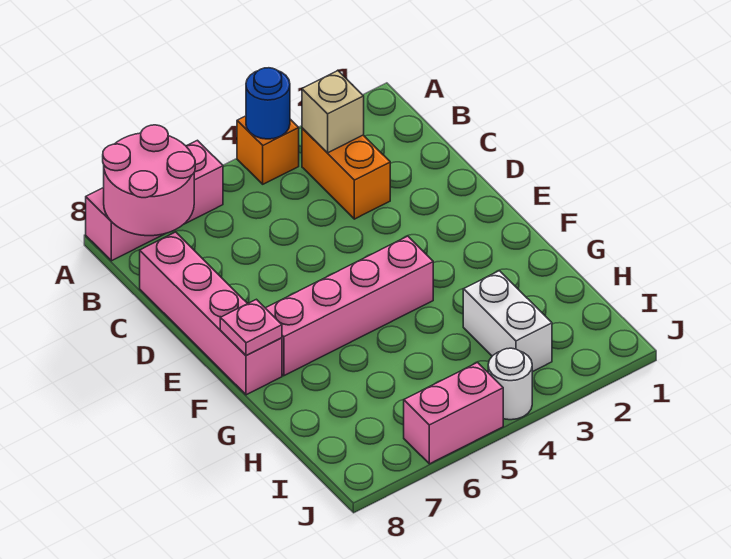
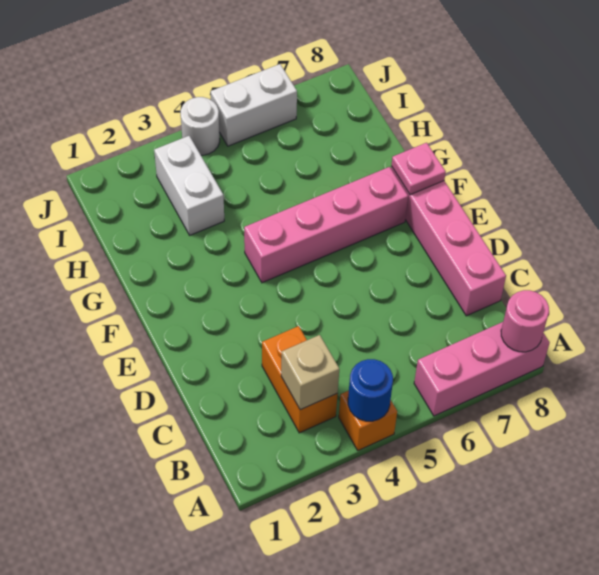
pink 2x2 round brick [103,125,195,236] -> pink 1x1 round brick [501,290,549,352]
pink 1x2 brick [404,363,503,464] -> white 1x2 brick [211,64,297,146]

